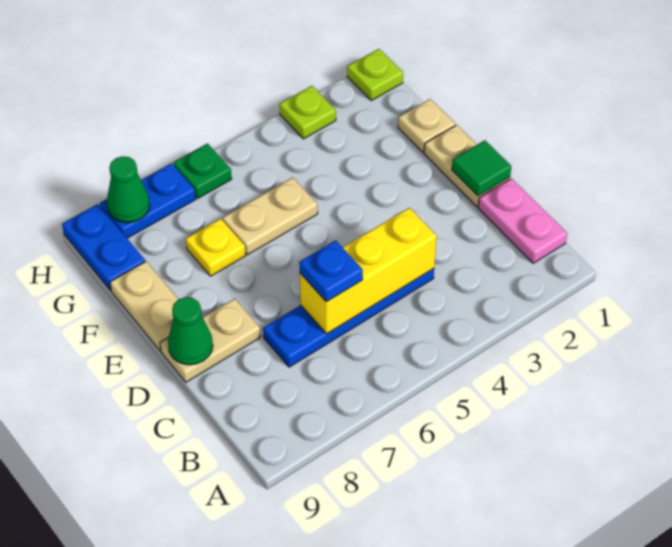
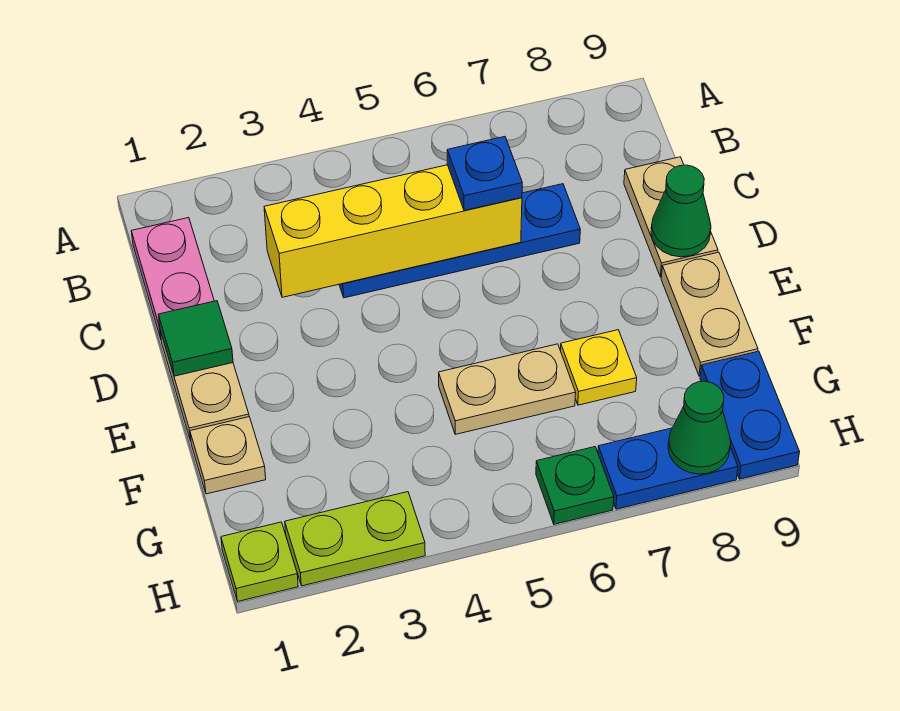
yellow 1x3 brick [300,208,437,334] -> yellow 1x4 brick [264,165,522,297]
tan 1x2 plate [160,299,260,382] -> tan 1x2 plate turned to [624,157,718,277]
lime 1x1 plate [279,86,336,139] -> lime 1x2 plate [285,492,425,586]

